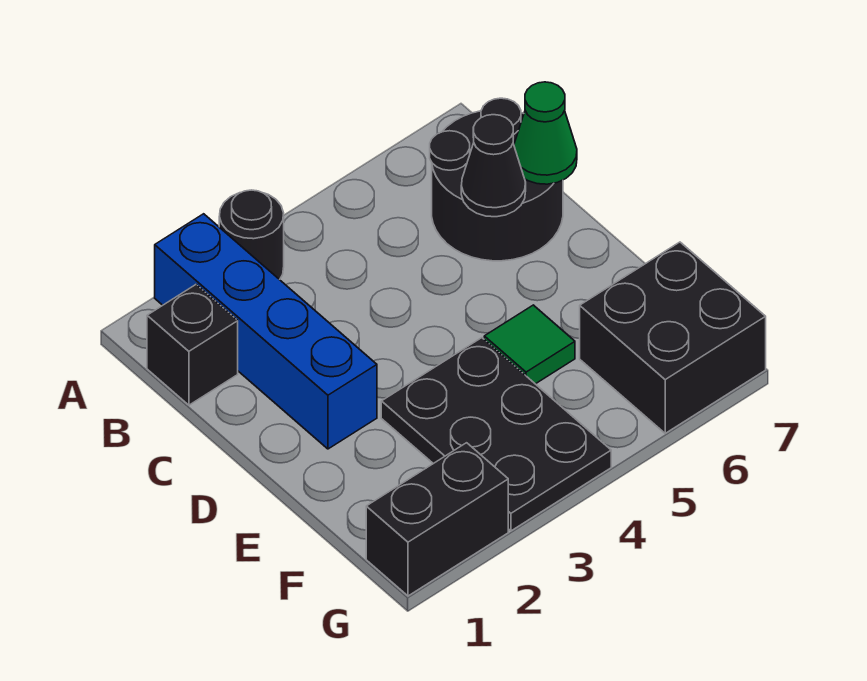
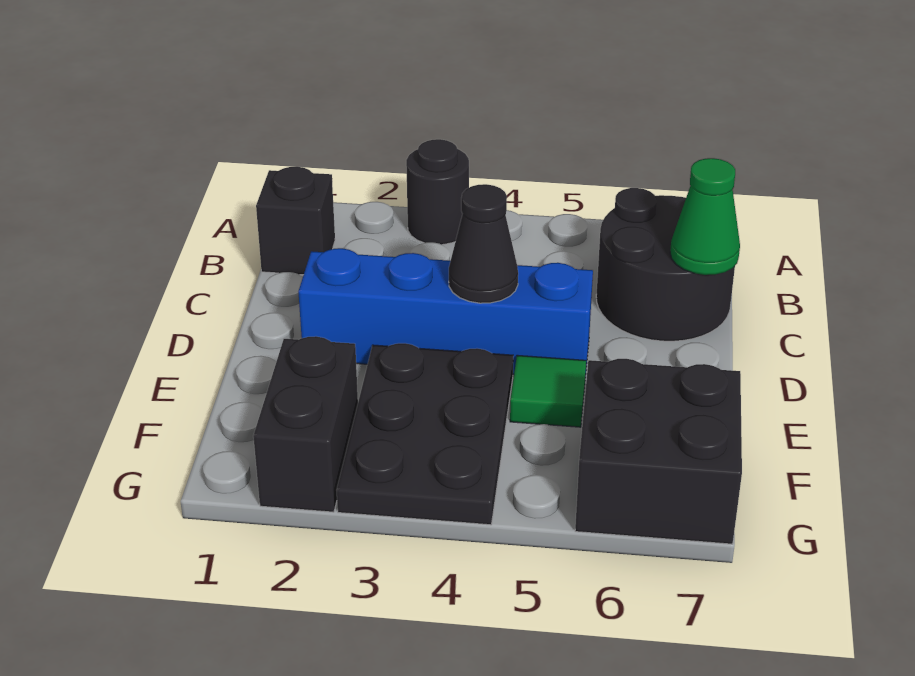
blue 1x4 brick [155,214,377,449] -> blue 1x4 brick turned to [298,248,593,378]
black 1x1 cone [461,115,526,217] -> black 1x1 cone moved to [449,184,518,303]
black 1x2 brick [366,443,508,596] -> black 1x2 brick turned to [253,336,358,512]

